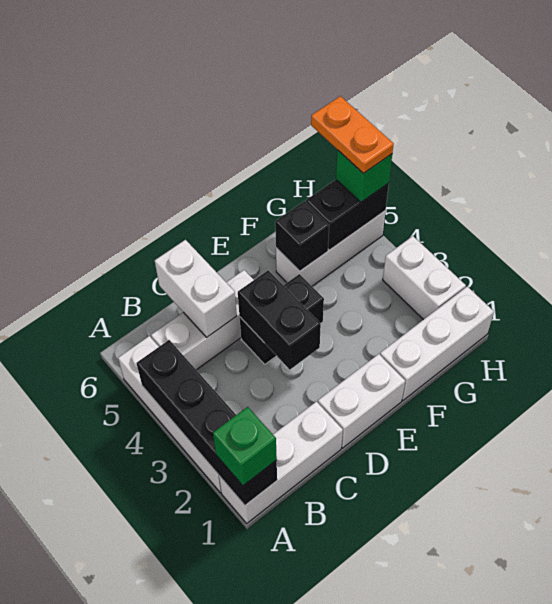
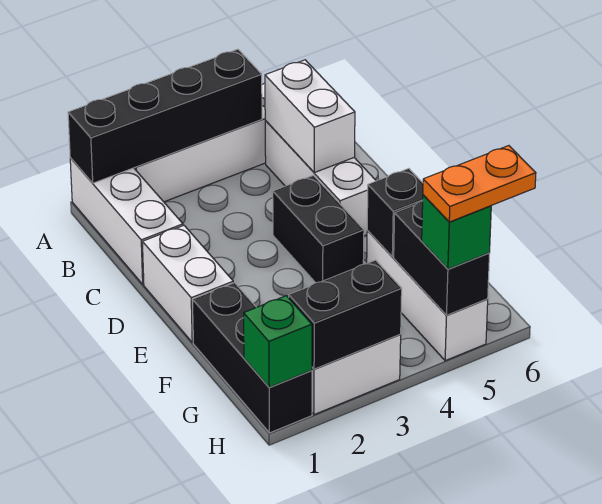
green 1x1 brick [213,407,277,486] -> green 1x1 brick moved to [244,296,312,387]
white 1x2 brick [155,240,237,337] -> white 1x2 brick turned to [265,60,355,173]
black 1x2 brick [238,270,321,370] -> black 1x2 brick moved to [289,260,402,369]
white 1x3 brick [380,287,494,401] -> black 1x3 brick [192,283,312,433]

